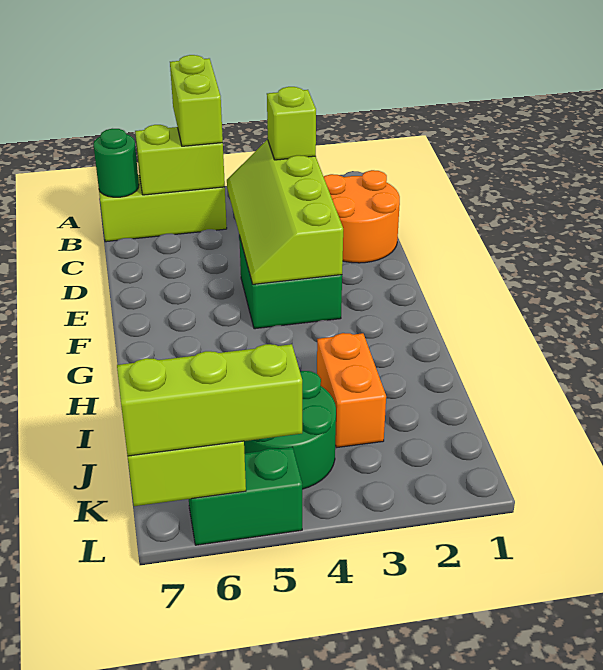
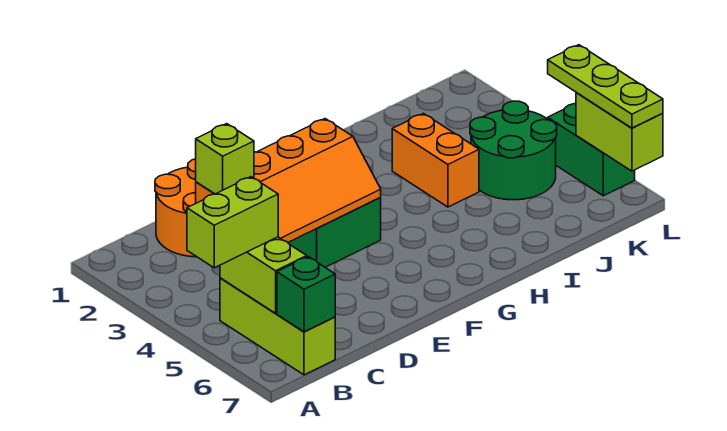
green 1x1 round brick [94,129,139,197] -> green 1x1 brick [277,257,335,332]
lime 2x4 slope [227,140,343,284] -> orange 2x4 slope [196,119,381,242]
orange 1x2 brick [317,333,386,448] -> orange 1x2 brick turned to [392,113,479,207]
lime 1x3 brick [117,344,302,456] -> lime 1x3 plate [548,45,663,128]

